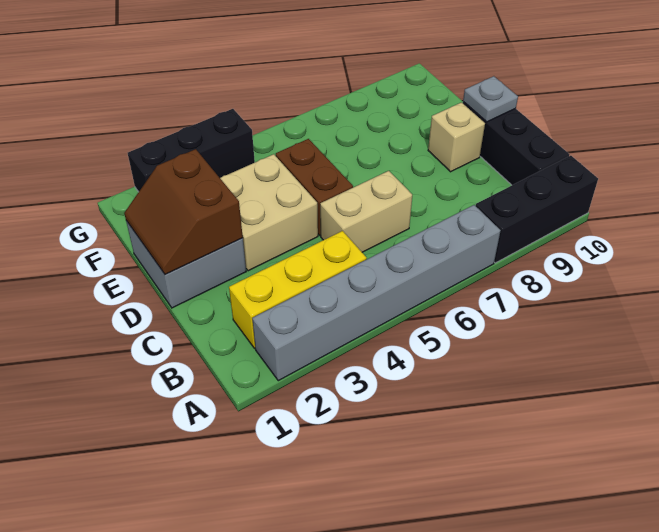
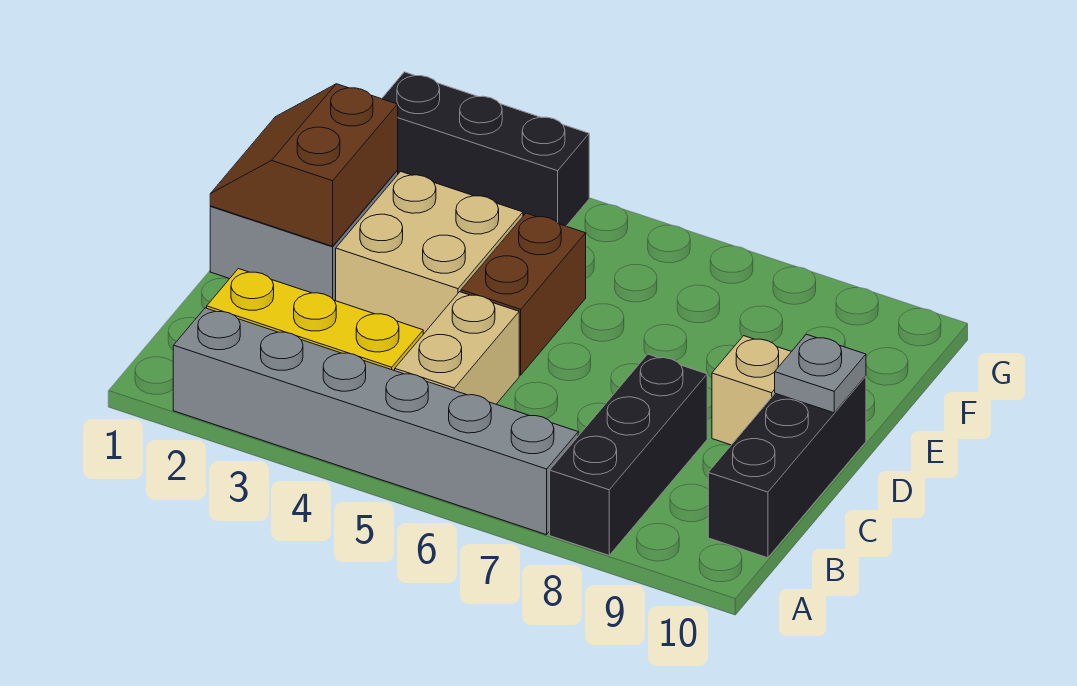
black 1x3 brick [476,156,598,263] -> black 1x3 brick turned to [550,354,707,555]
tan 1x2 brick [320,171,412,252] -> tan 1x2 brick turned to [395,292,519,404]

